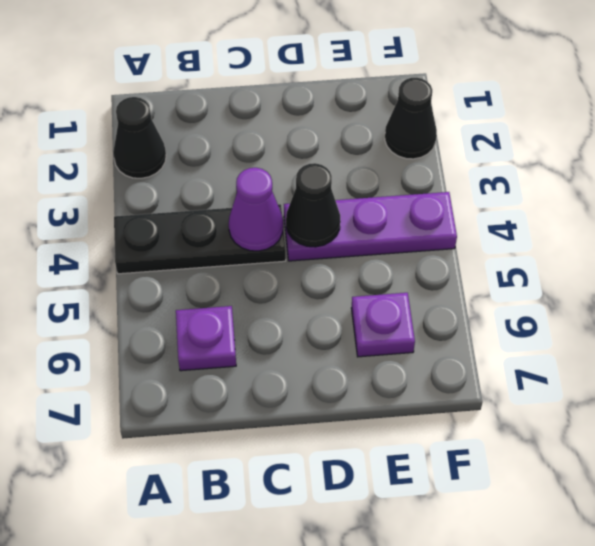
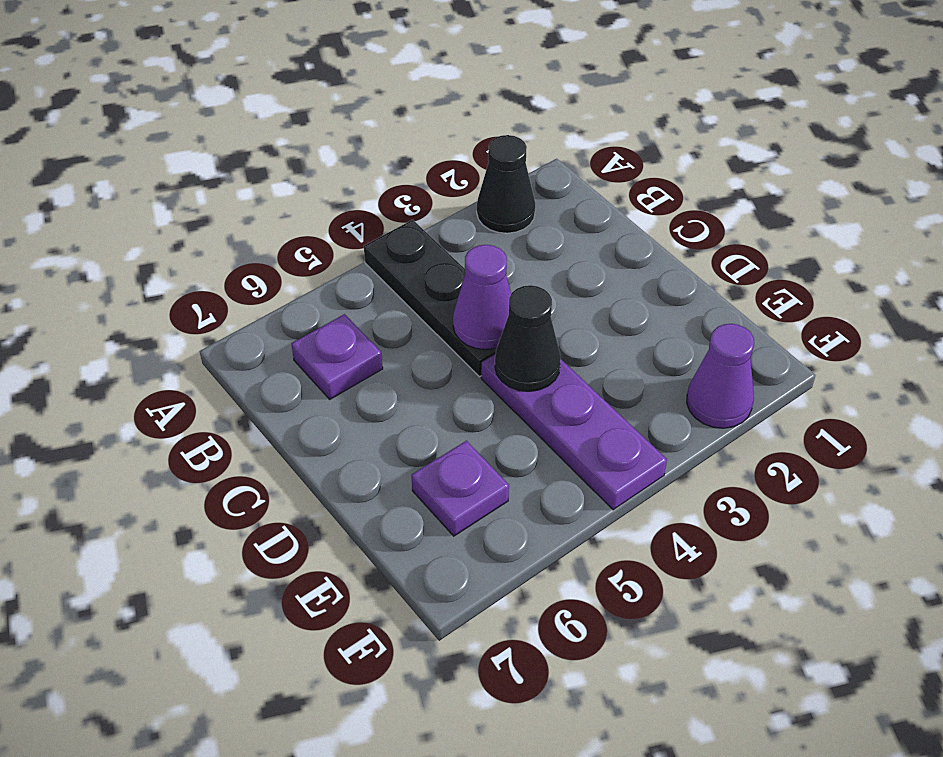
black 1x1 cone [385,78,437,159] -> purple 1x1 cone [687,324,754,428]

